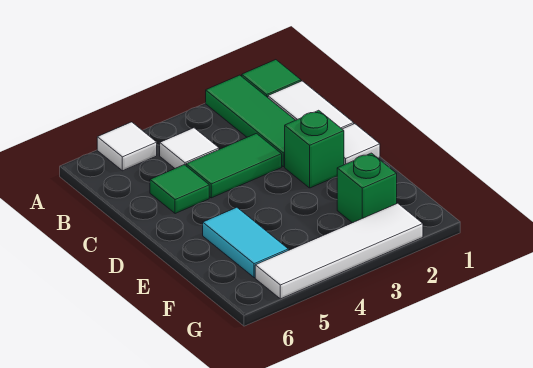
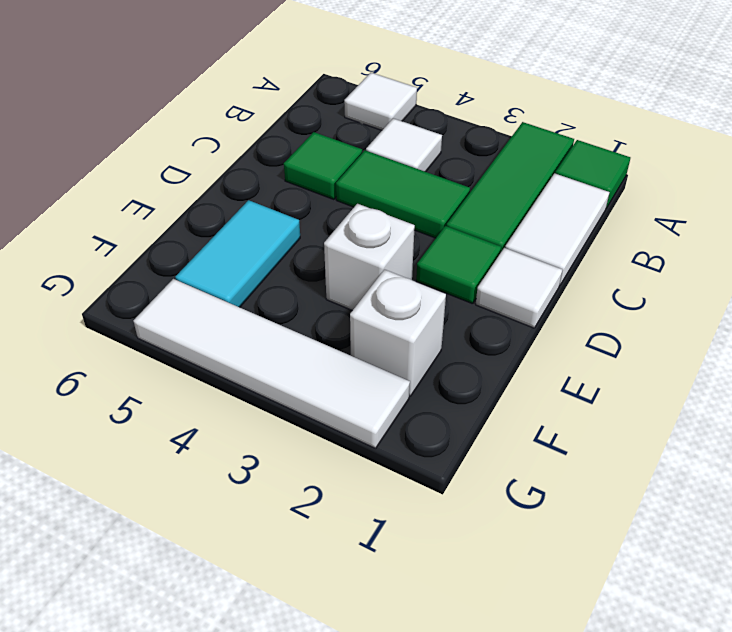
green 1x1 brick [285,110,344,188] -> green 1x1 tile [416,226,501,304]
none -> white 1x1 brick [324,204,415,311]
green 1x1 brick [337,153,397,223] -> white 1x1 brick [350,270,446,396]

